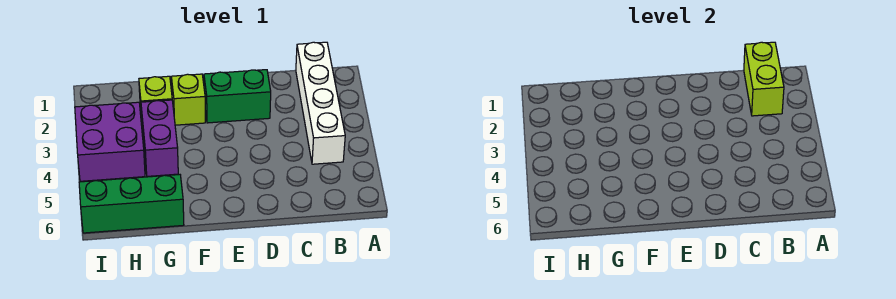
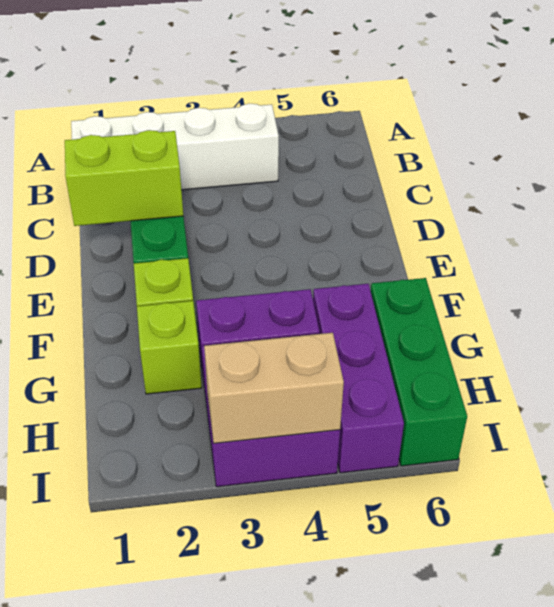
lime 1x2 brick [744,42,784,116] -> lime 1x2 brick moved to [65,130,183,226]
none -> purple 1x3 brick [313,284,404,473]
none -> tan 1x2 brick [204,333,344,443]

